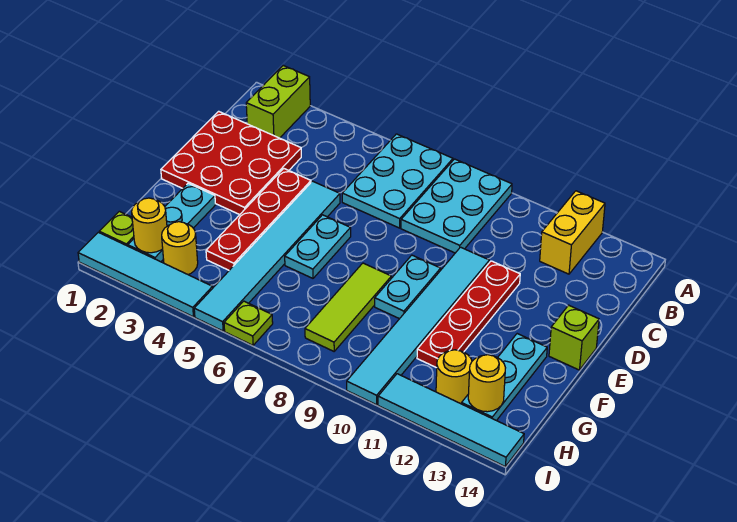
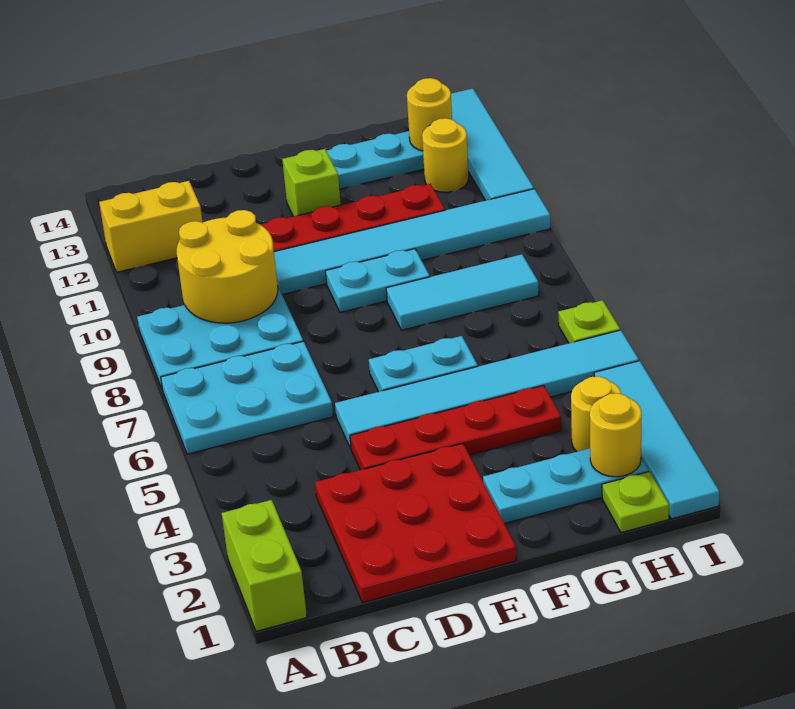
lime 1x2 brick [246,66,310,138] -> lime 1x2 brick turned to [222,500,307,631]
none -> yellow 2x2 round brick [177,210,278,323]
lime 1x1 brick [549,305,599,370] -> lime 1x1 brick moved to [282,149,341,216]
lime 1x3 tile [305,263,391,351] -> cyan 1x3 tile [386,254,539,330]

